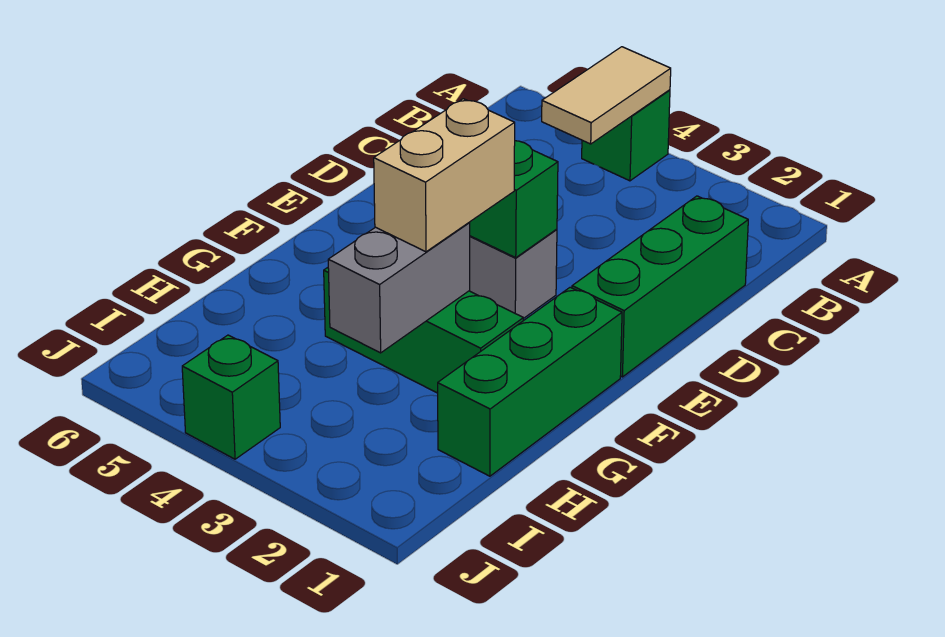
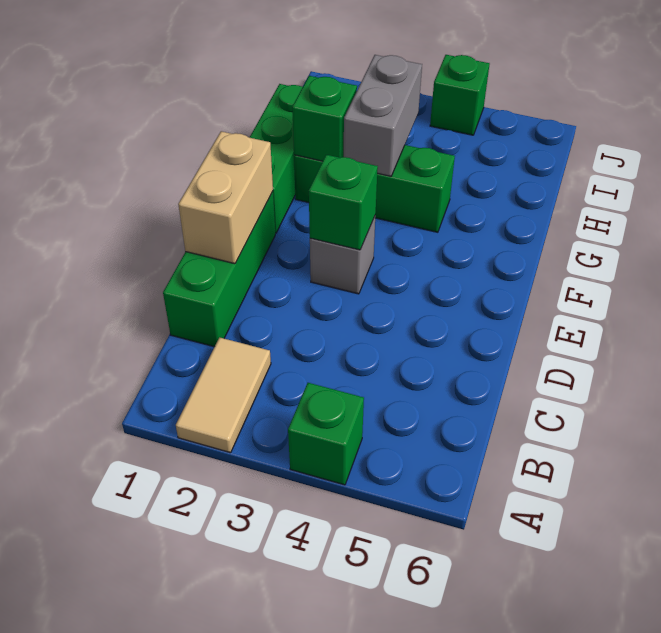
tan 1x2 tile [542,47,671,144] -> tan 1x2 tile moved to [176,337,271,453]
tan 1x2 brick [374,99,515,252] -> tan 1x2 brick moved to [178,131,273,264]
none -> green 1x1 brick [292,76,357,161]

